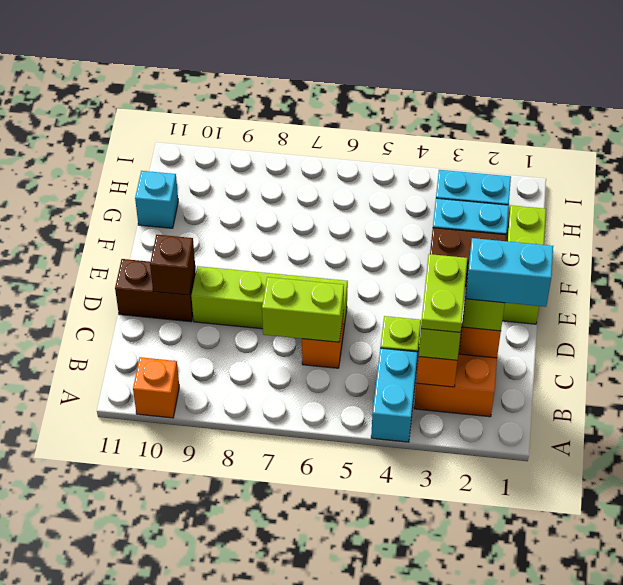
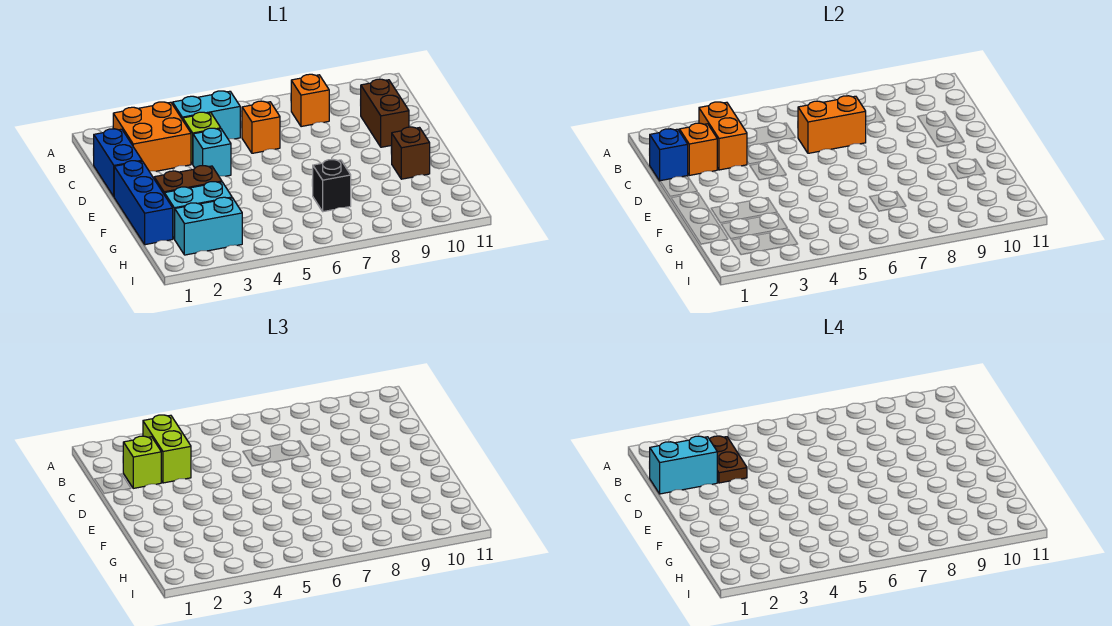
cyan 1x2 brick [371,348,418,442] -> cyan 1x2 brick turned to [173,91,240,139]
orange 1x1 brick [133,357,179,418] -> orange 1x1 brick moved to [291,74,329,127]
lime 1x2 plate [421,254,467,332] -> brown 1x2 plate [710,436,747,483]
none -> blue 1x2 brick [93,129,142,196]
none -> blue 1x1 brick [649,129,688,181]
lime 1x2 brick [262,277,344,342] -> orange 1x2 brick [798,96,866,153]
lime 1x4 brick [191,266,348,333] -> none
brown 1x2 brick [115,259,196,322] -> brown 1x2 brick turned to [360,79,409,147]
brown 1x1 brick [150,235,195,295] -> brown 1x1 brick moved to [392,127,430,179]
lime 1x3 brick [502,205,546,324] -> blue 1x3 brick [114,161,173,245]
none -> black 1x1 brick [313,160,351,212]
cyan 1x1 brick [135,171,178,228] -> cyan 1x1 brick moved to [193,128,231,176]

